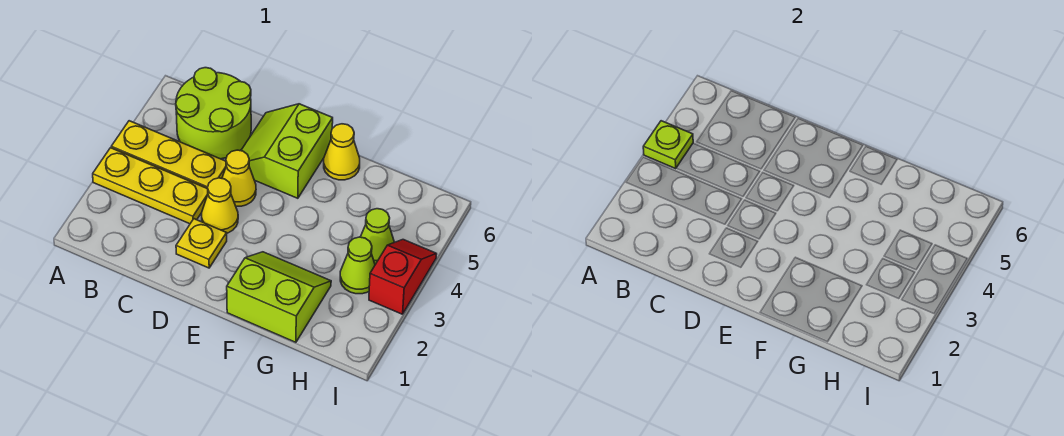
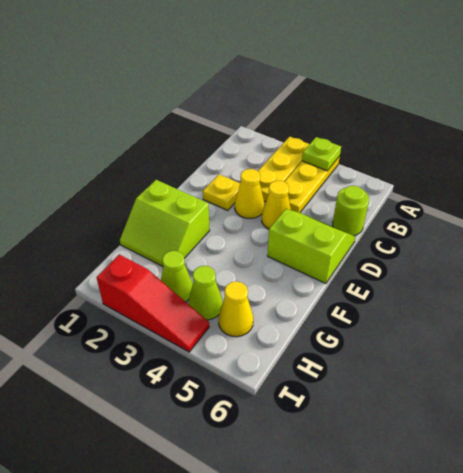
lime 2x2 round brick [176,68,251,159] -> lime 1x1 round brick [333,186,369,236]
lime 2x2 slope [227,252,331,342] -> lime 2x2 slope turned to [120,180,210,266]
yellow 1x1 cone [324,124,360,180] -> yellow 1x1 cone moved to [218,281,253,337]
red 1x2 slope [369,240,437,314] -> red 1x3 slope [96,255,209,352]

